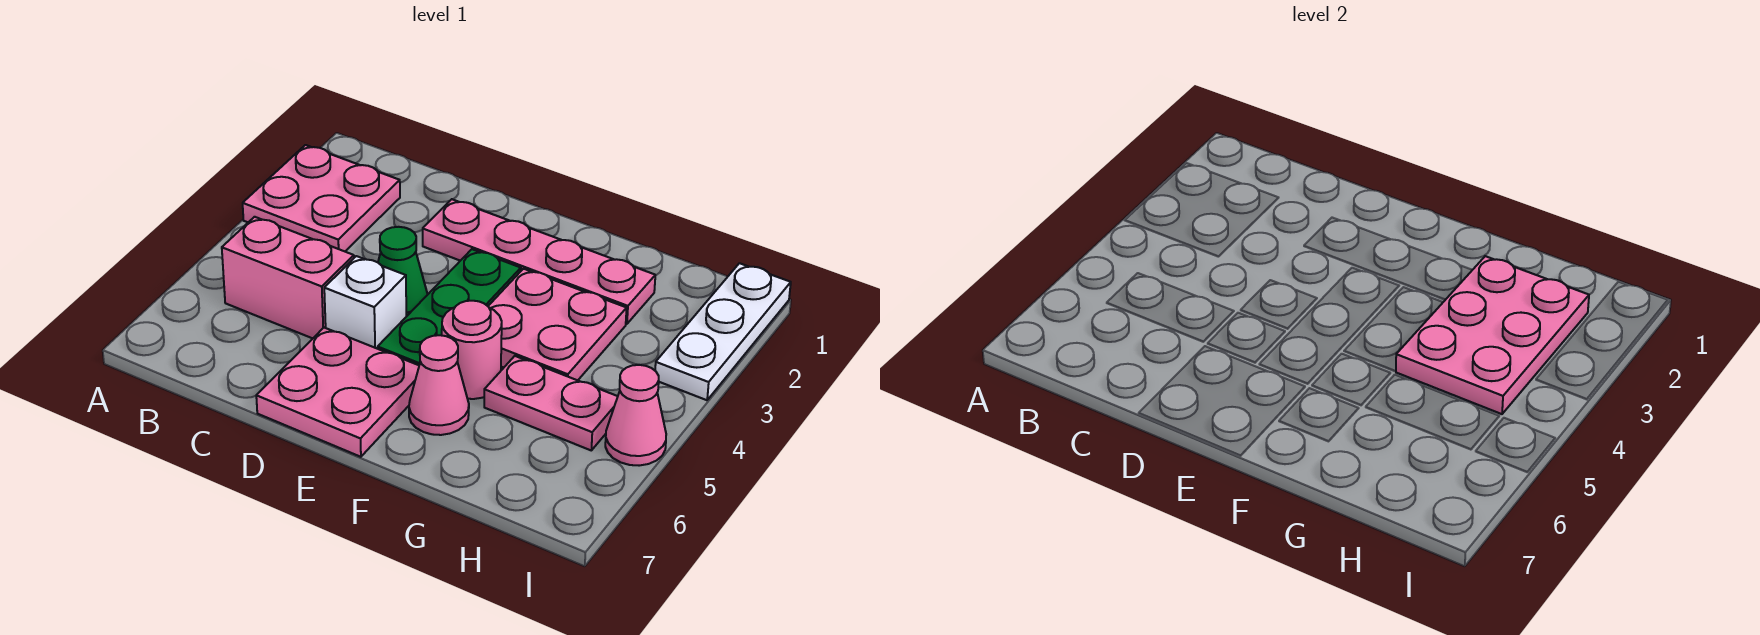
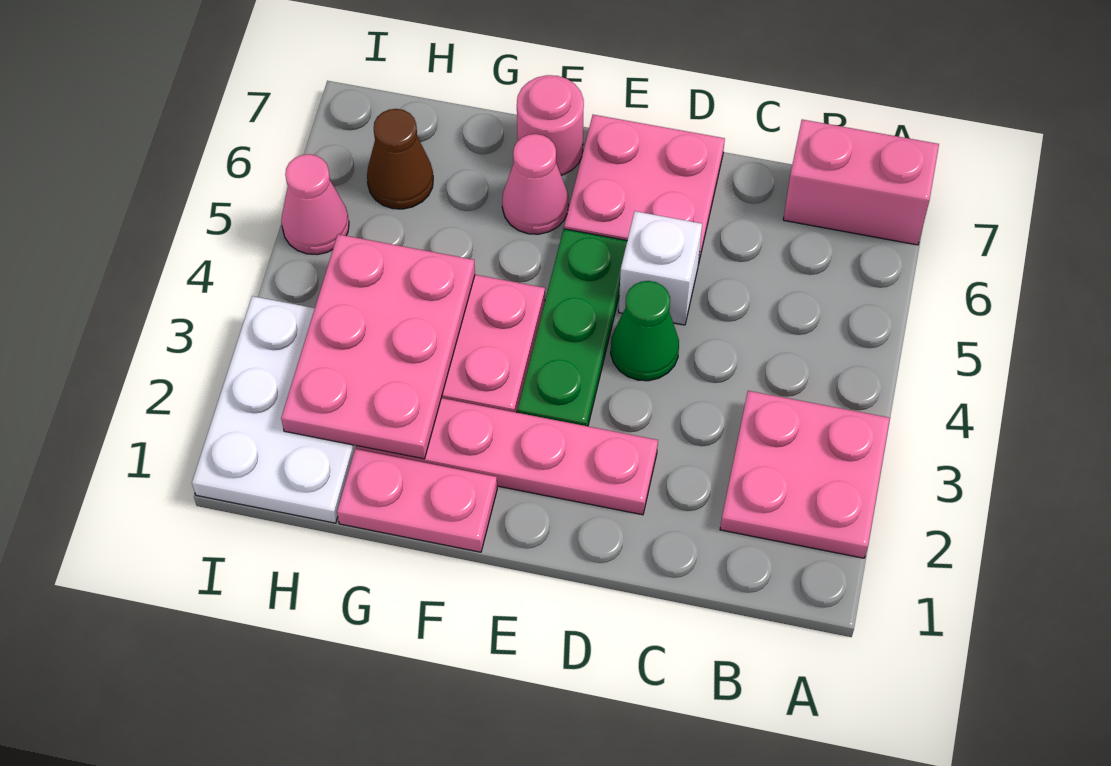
pink 1x2 brick [222,217,354,338] -> pink 1x2 brick moved to [783,120,939,245]
pink 1x1 round brick [442,301,502,399] -> pink 1x1 round brick moved to [517,75,584,175]
pink 1x2 plate [484,356,618,450] -> pink 1x2 plate moved to [337,449,497,552]
none -> brown 1x1 cone [367,109,433,209]
white 1x3 plate [655,263,791,400] -> white 2x3 plate [192,296,356,523]

